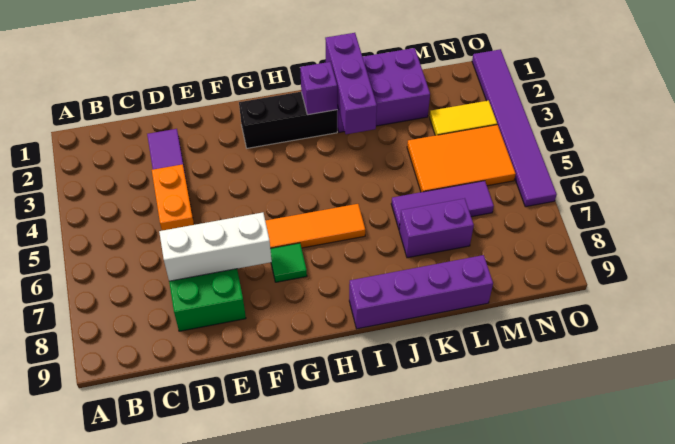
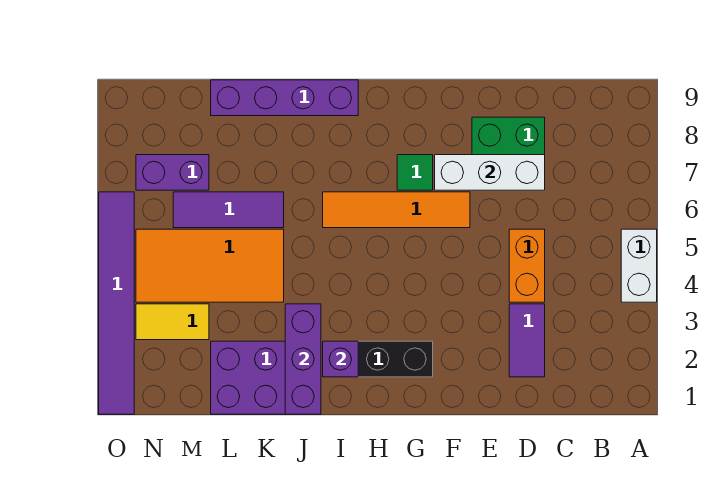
none -> white 1x2 brick [621,229,657,302]
purple 1x2 brick [399,198,474,258] -> purple 1x2 brick moved to [136,155,209,190]
orange 2x3 tile [407,125,516,192] -> orange 2x4 tile [136,229,284,302]

